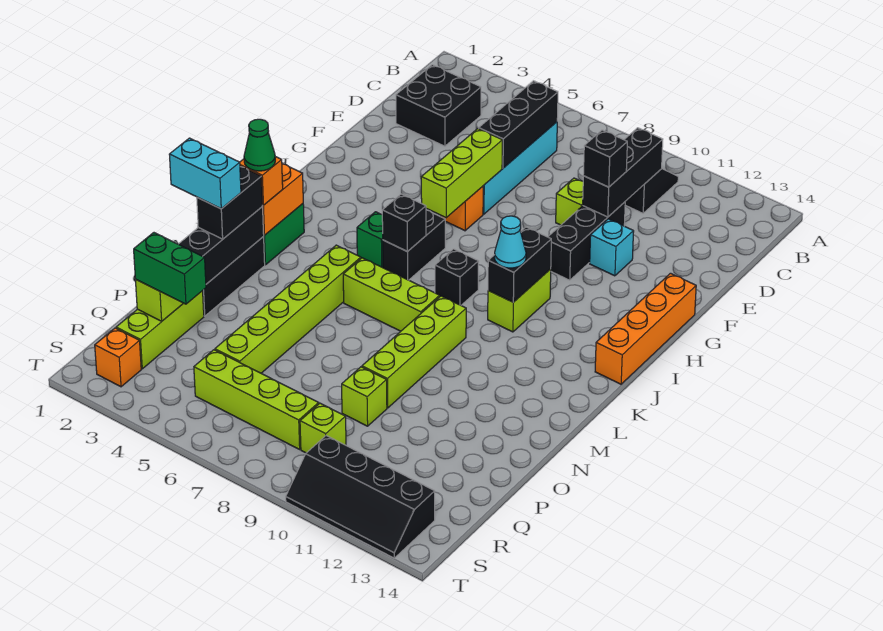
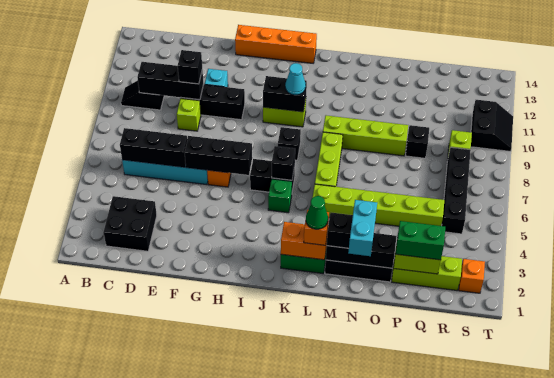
lime 1x3 brick [421,129,502,218] -> black 1x3 brick [184,136,252,175]
lime 1x1 brick [342,367,387,426] -> black 1x1 brick [406,125,429,158]
green 1x2 brick [134,233,206,304] -> green 1x2 brick turned to [396,221,445,260]
lime 1x4 brick [194,350,319,449] -> black 1x4 brick [442,147,471,234]
black 2x4 slope [286,436,435,558] -> black 2x2 slope [471,100,513,151]

